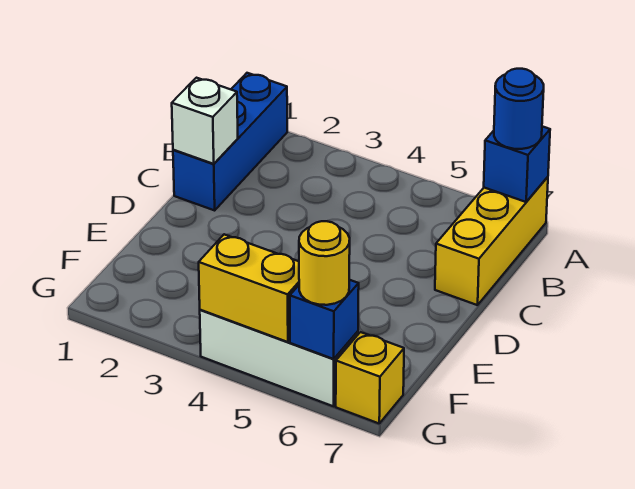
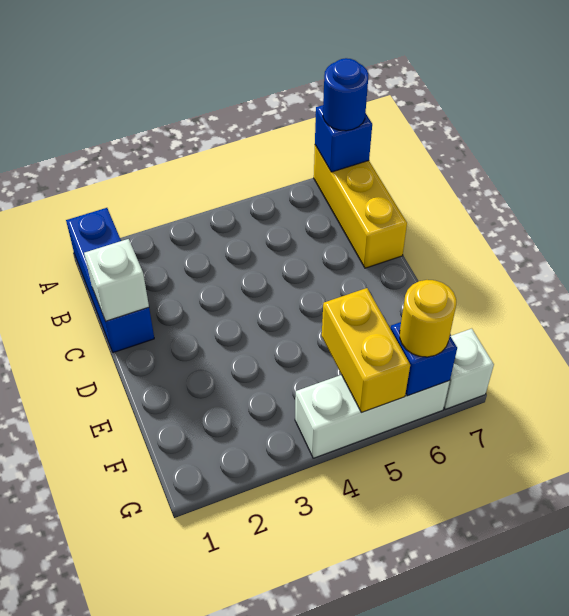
yellow 1x2 brick [199,234,299,342] -> yellow 1x2 brick turned to [322,288,410,412]
yellow 1x1 brick [336,332,404,423] -> white 1x1 brick [444,329,494,409]

